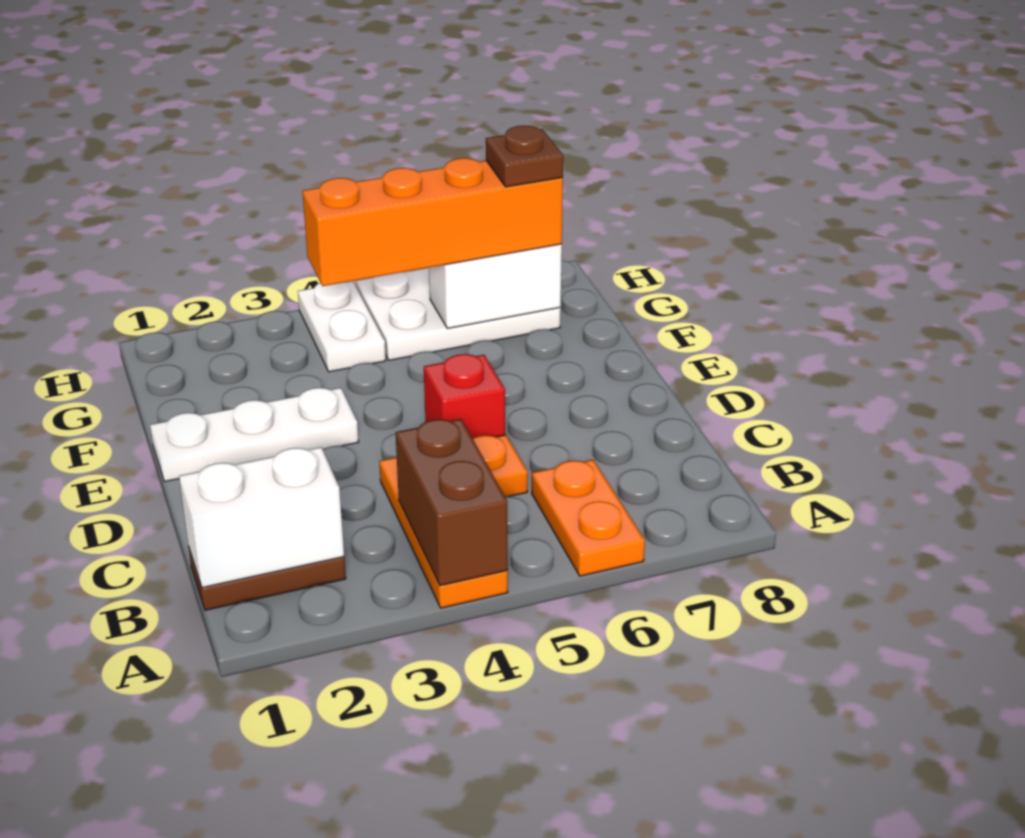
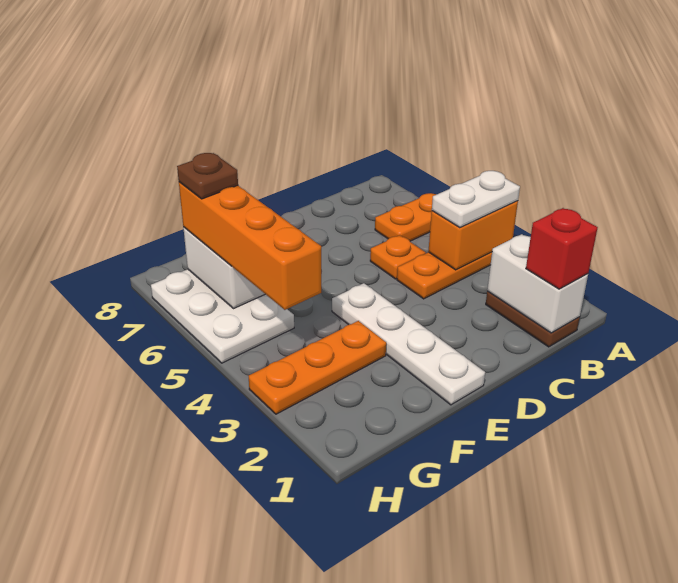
brown 1x2 brick [396,419,508,586] -> orange 1x2 brick [428,201,518,270]
red 1x1 brick [424,354,505,438] -> red 1x1 brick moved to [526,208,598,289]
white 1x3 plate [150,388,359,482] -> white 1x4 plate [332,283,485,405]
none -> orange 1x3 plate [249,321,386,414]
white 1x2 plate [298,281,386,372] -> white 1x2 plate moved to [432,171,520,228]

